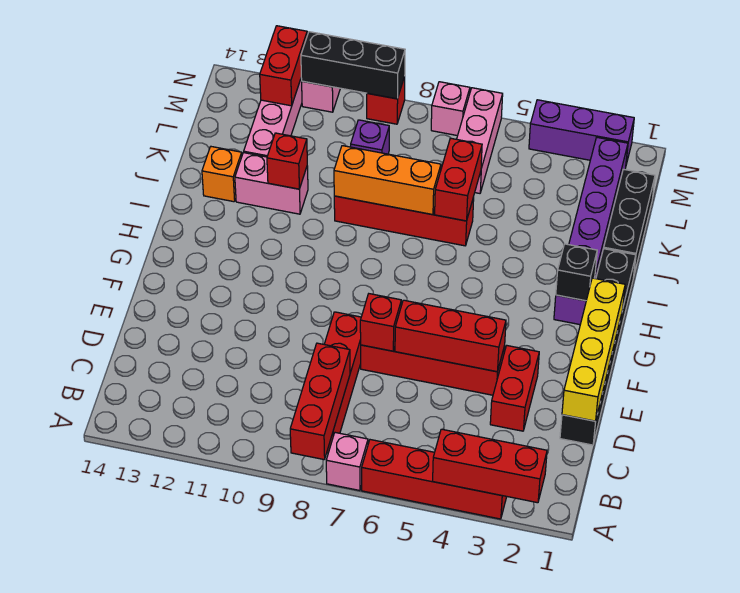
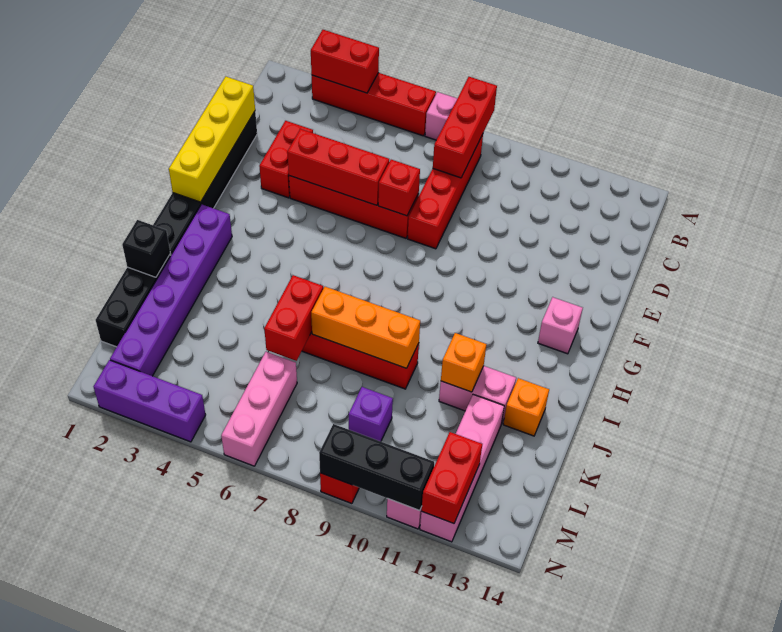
red 1x3 brick [433,429,547,503] -> red 1x2 brick [311,30,379,93]
black 1x1 brick [556,244,597,301] -> black 1x1 brick moved to [122,220,170,277]
red 1x1 brick [267,133,307,189] -> orange 1x1 brick [441,333,487,392]
pink 1x1 brick [431,82,470,136] -> pink 1x1 brick moved to [538,297,583,354]

